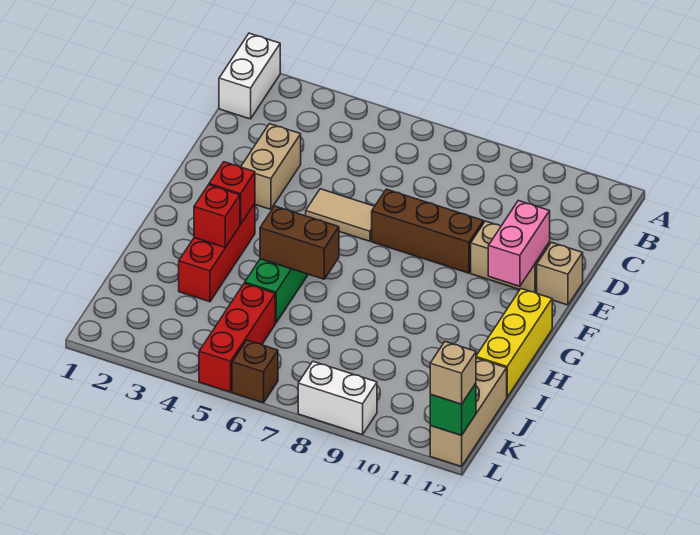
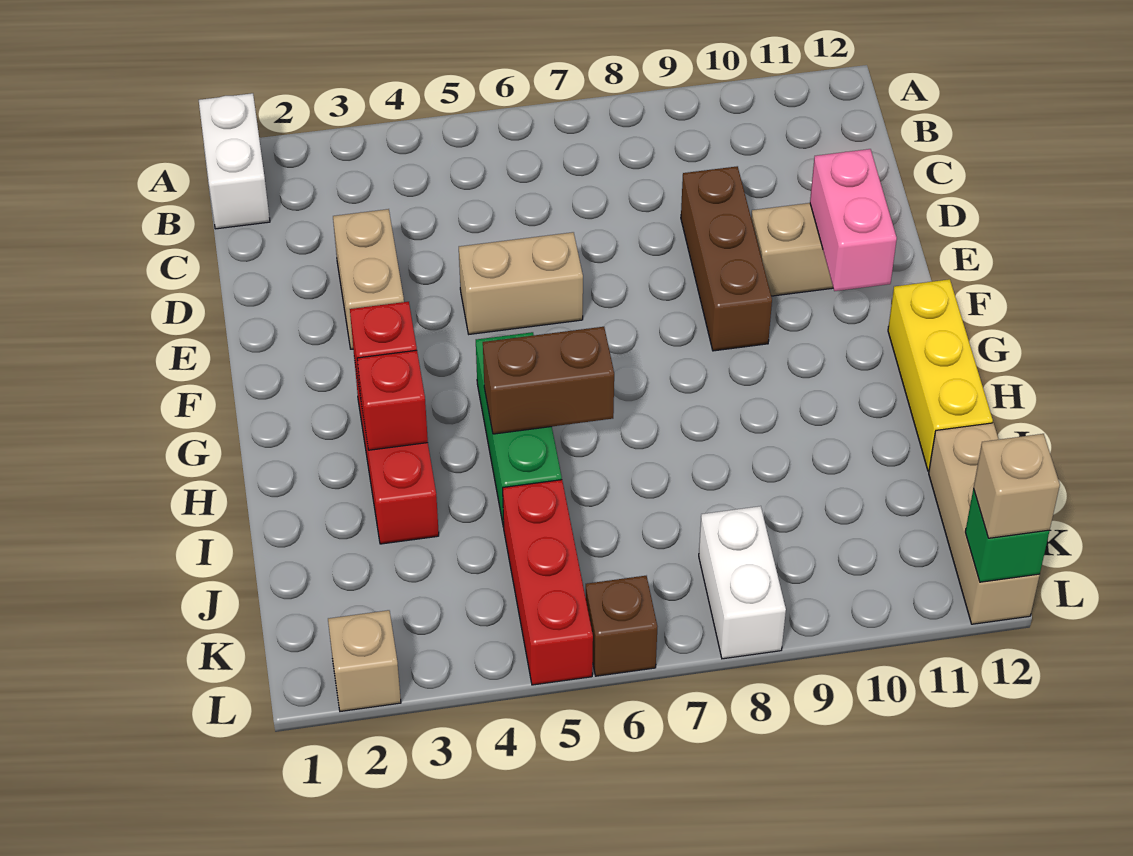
tan 1x2 tile [306,189,375,241] -> tan 1x2 brick [459,232,583,334]
brown 1x3 brick [372,189,484,273] -> brown 1x3 brick turned to [681,166,772,351]
tan 1x1 brick [537,242,583,305] -> tan 1x1 brick moved to [328,610,401,711]
white 1x2 brick [298,362,377,435] -> white 1x2 brick turned to [699,506,786,659]

